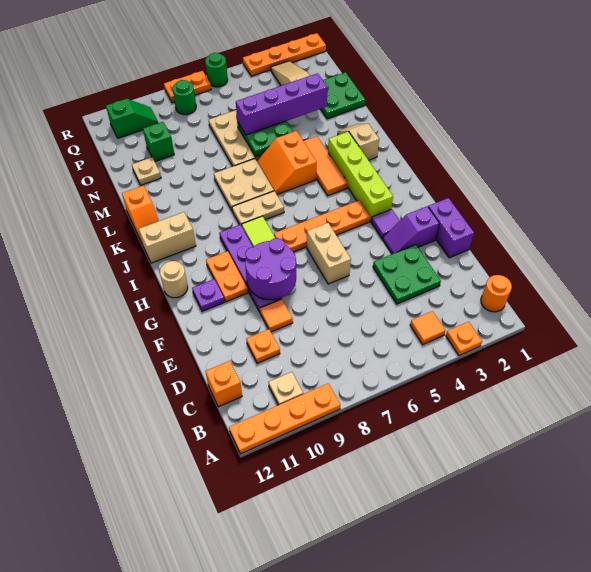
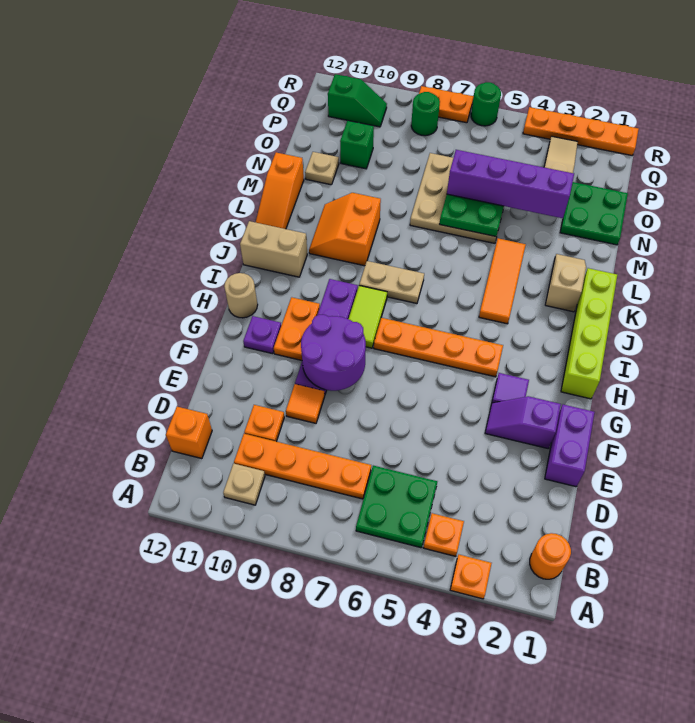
orange 1x4 plate [229,383,340,454] -> orange 1x4 plate moved to [234,434,371,499]
orange 1x1 tile [410,311,445,345] -> orange 1x1 plate [424,513,464,556]
green 2x2 plate [373,245,441,304] -> green 2x2 plate moved to [356,466,437,548]
tan 1x2 brick [307,223,351,284] -> none
lime 1x4 brick [328,132,393,221] -> lime 1x4 brick moved to [561,268,617,399]
orange 2x2 slope [256,131,317,195] -> orange 2x2 slope moved to [309,193,381,266]
tan 2x2 plate [214,159,274,210] -> none
orange 1x2 slope [122,186,159,243] -> orange 1x3 slope [256,152,304,229]

